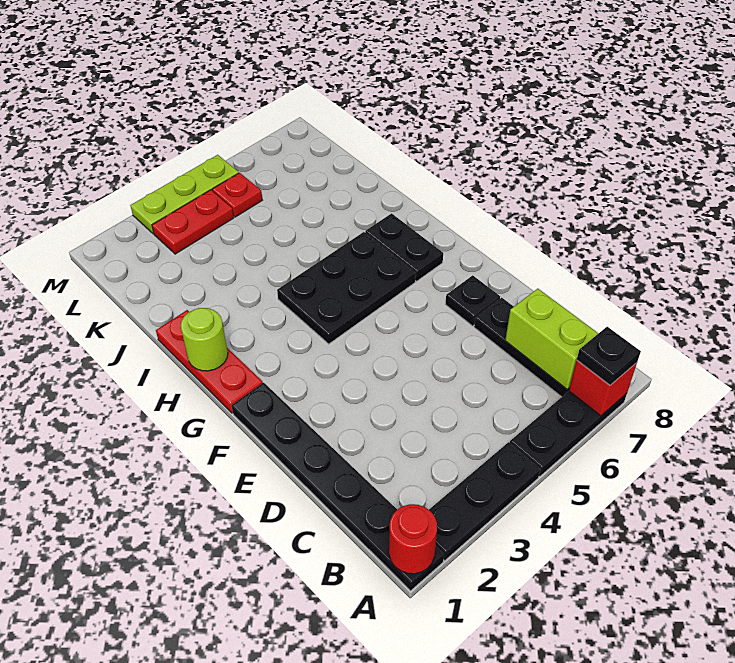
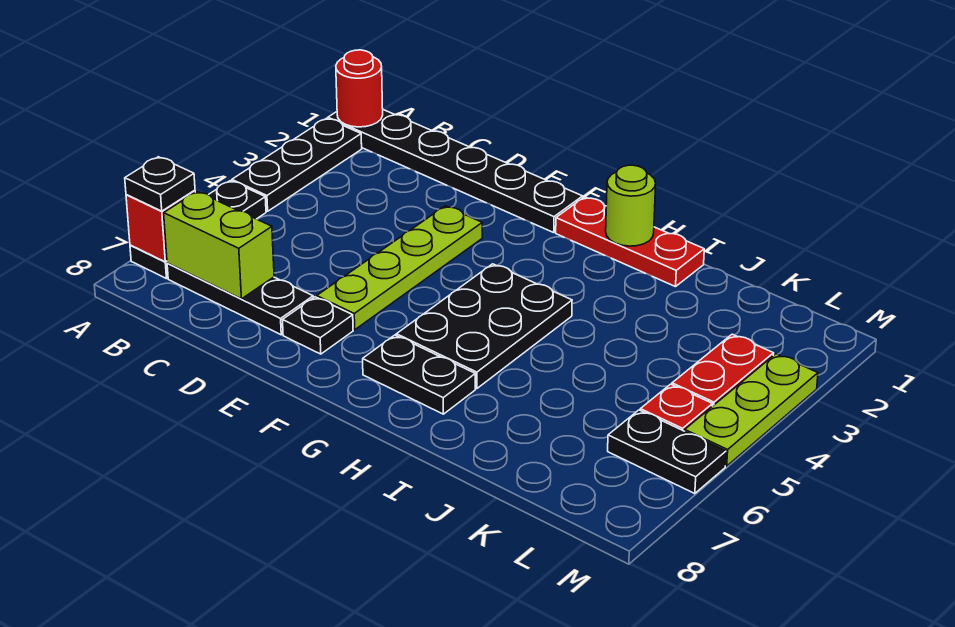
none -> lime 1x4 plate [317,206,482,330]
none -> black 1x2 plate [608,410,726,494]

